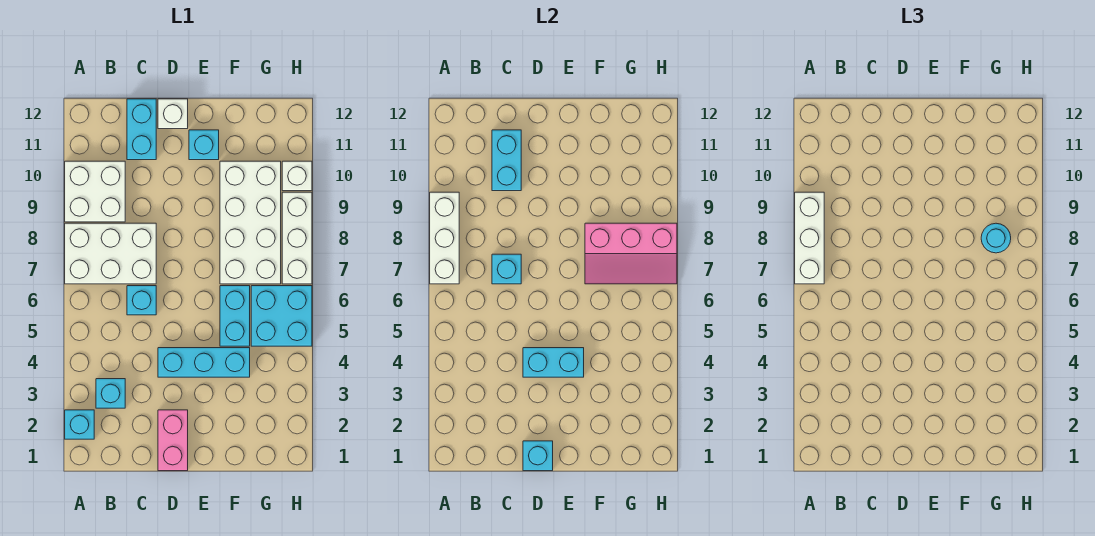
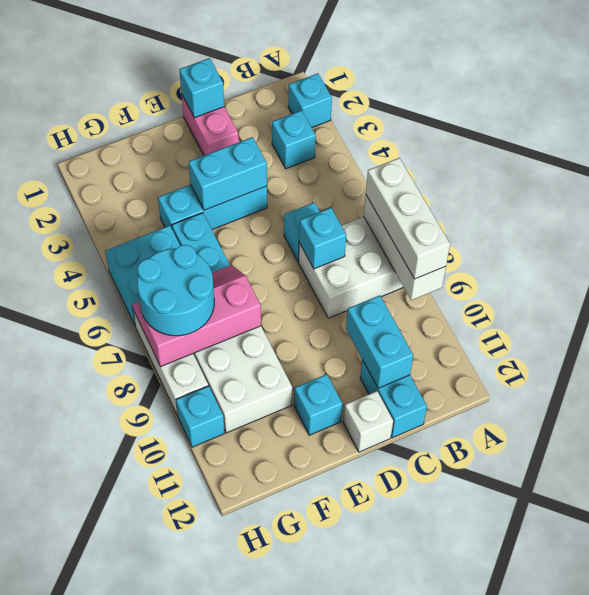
white 2x2 brick [65,161,125,222] -> none
cyan 1x1 round brick [981,223,1011,253] -> cyan 2x2 round brick [137,245,214,336]
white 1x1 brick [282,161,312,191] -> cyan 1x1 brick [176,386,225,447]

